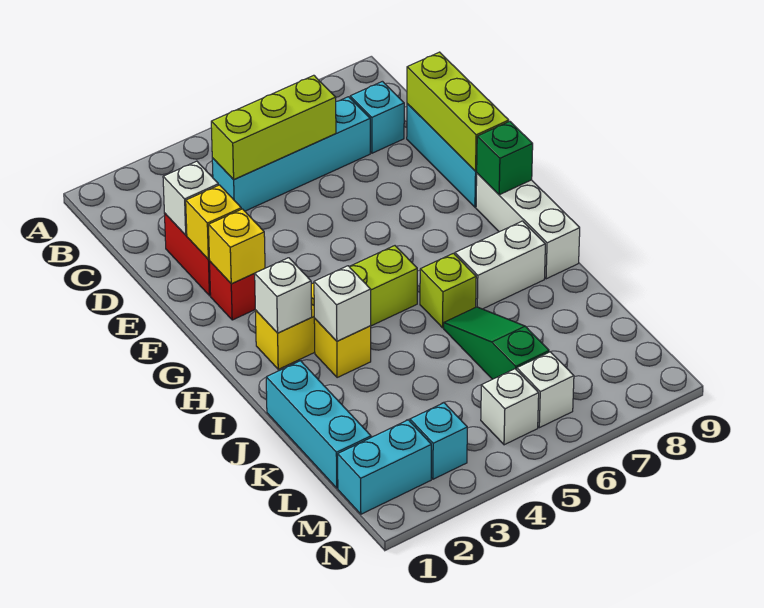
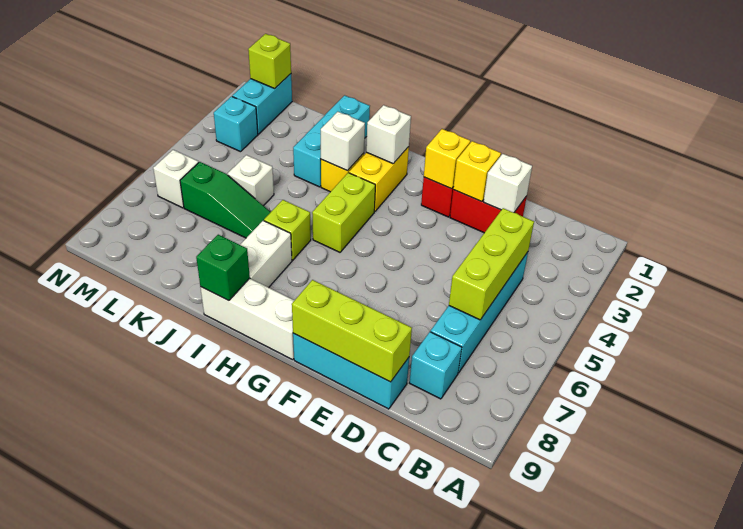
green 1x1 brick [477,121,533,195] -> green 1x1 brick moved to [196,235,250,301]
cyan 1x3 brick [266,361,371,488] -> cyan 1x3 brick turned to [293,95,370,187]
none -> lime 1x1 brick [248,34,291,88]
white 1x1 brick [481,369,539,445] -> white 1x1 brick moved to [228,155,274,206]

